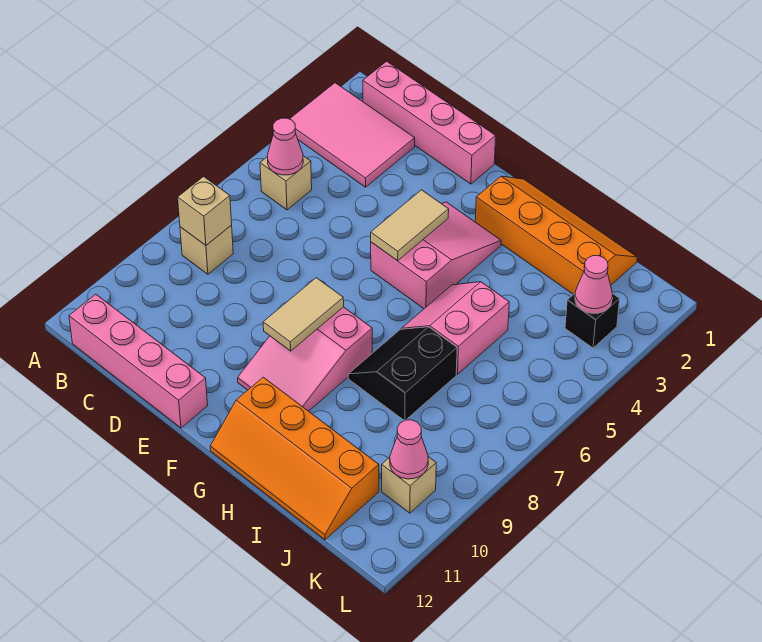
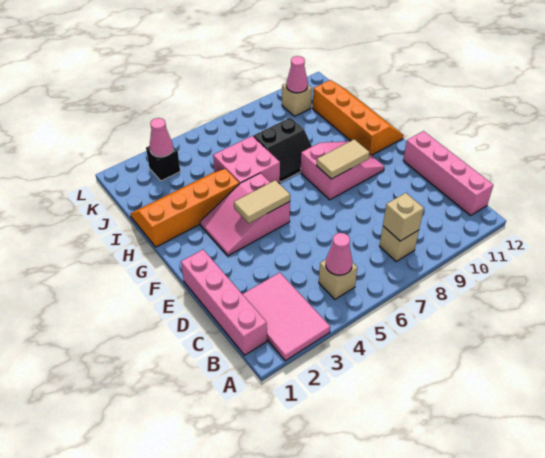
orange 2x4 slope [475,176,637,294] -> orange 2x4 slope turned to [130,169,239,247]
pink 2x2 slope [401,282,509,374] -> pink 2x2 brick [213,136,280,184]

